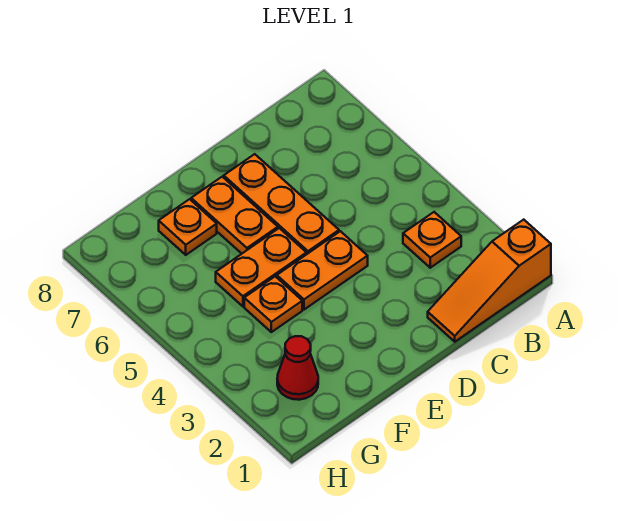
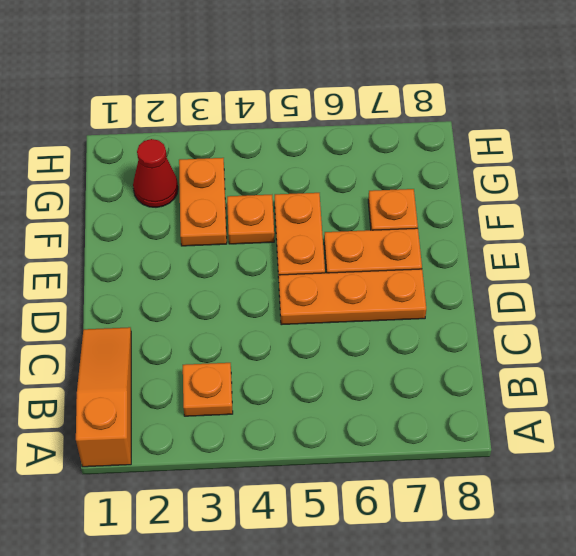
orange 1x2 plate [277,231,368,310] -> orange 1x2 plate moved to [179,158,227,246]

